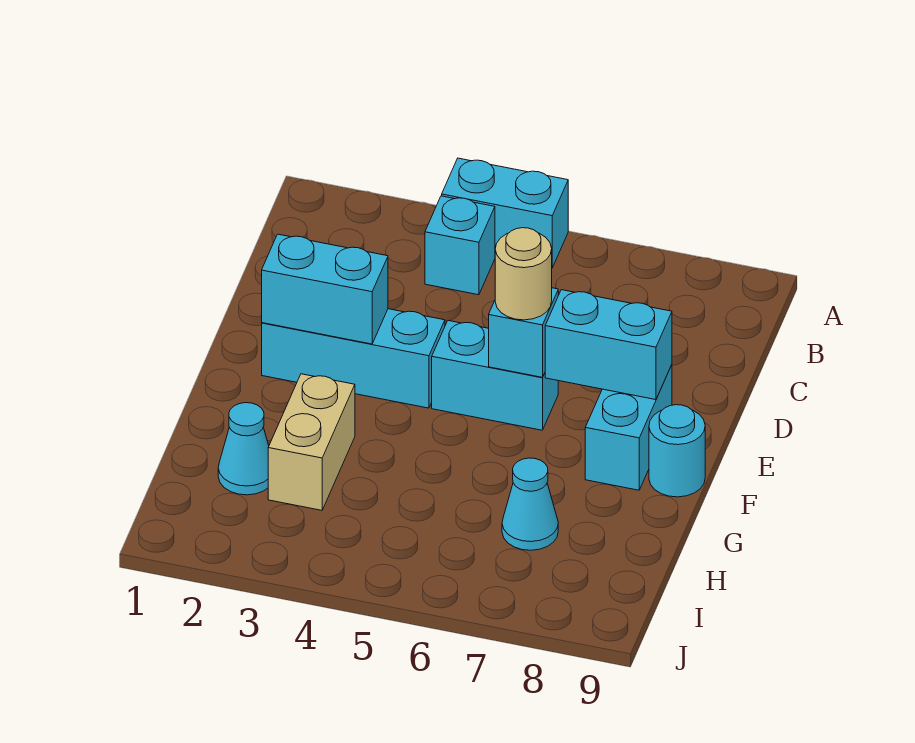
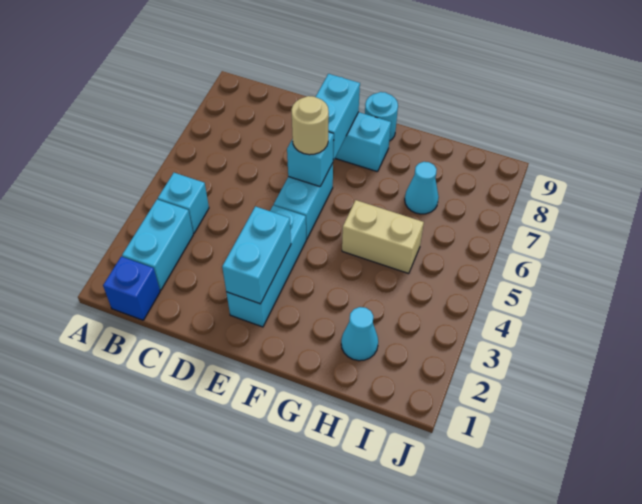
cyan 1x2 brick [442,158,568,268] -> cyan 1x2 brick moved to [122,200,193,290]
none -> blue 1x1 brick [103,257,160,320]
tan 1x2 brick [268,374,355,510] -> tan 1x2 brick moved to [342,200,424,274]

